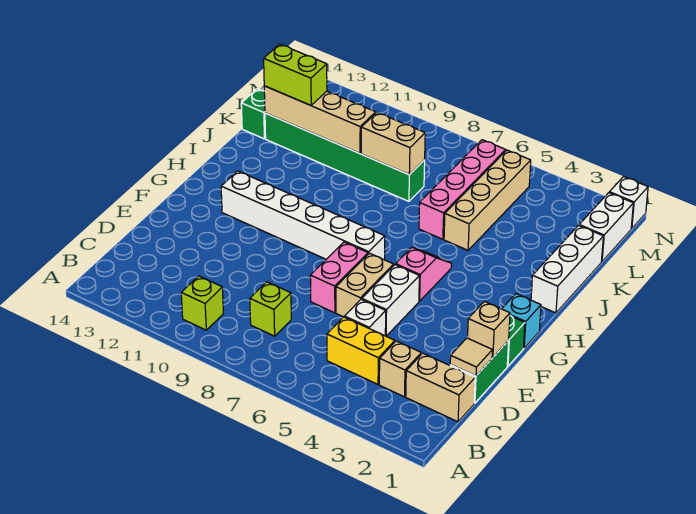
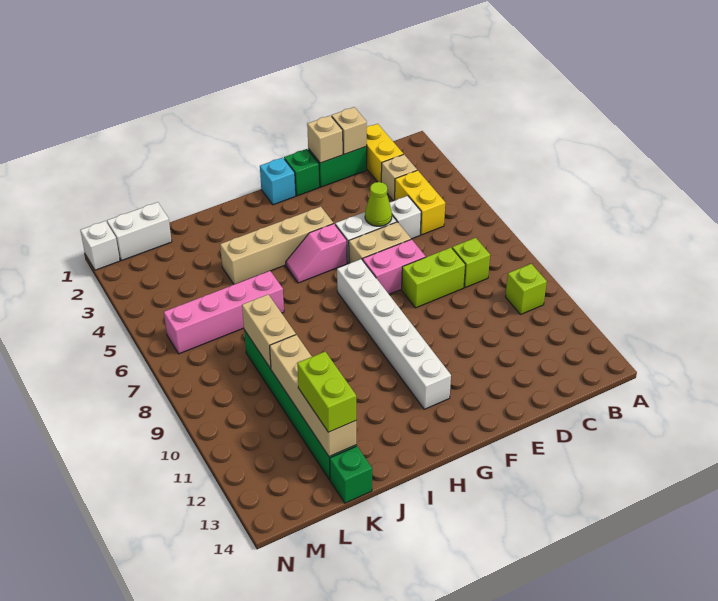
tan 1x2 brick [406,353,475,422] -> yellow 1x2 brick [366,124,403,182]
tan 1x1 tile [450,338,492,376] -> tan 1x1 brick [332,107,367,154]
none -> lime 1x2 brick [402,248,465,308]
none -> lime 1x1 cone [365,182,392,226]
white 1x3 brick [531,225,603,313] -> none
tan 1x4 brick [444,150,531,250] -> tan 1x4 brick moved to [220,207,333,284]

